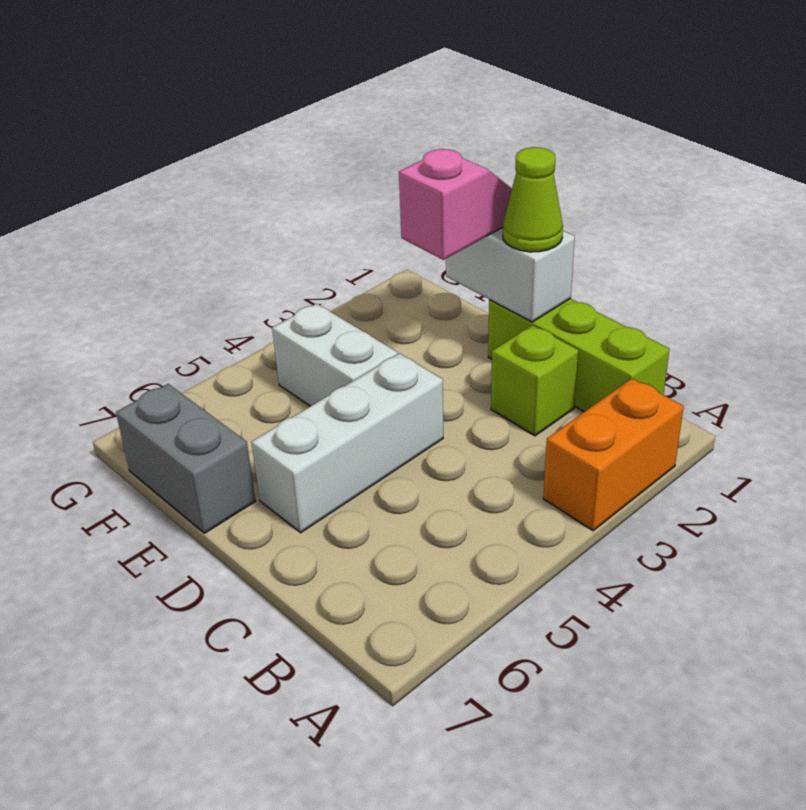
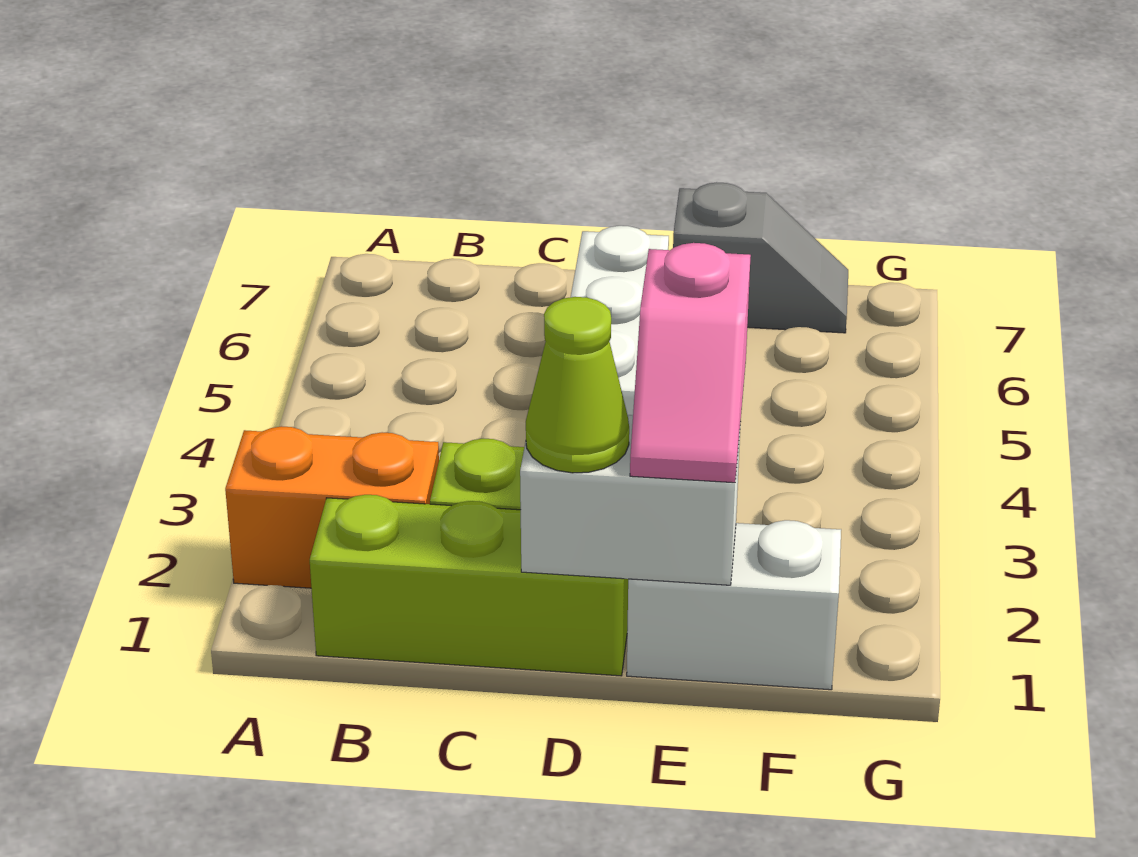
orange 1x2 brick [543,379,684,531] -> orange 1x2 brick turned to [225,426,439,588]
white 1x2 brick [272,304,398,406] -> white 1x2 brick moved to [627,520,841,690]
grey 1x2 brick [116,384,255,533] -> grey 1x2 slope [673,182,848,333]

